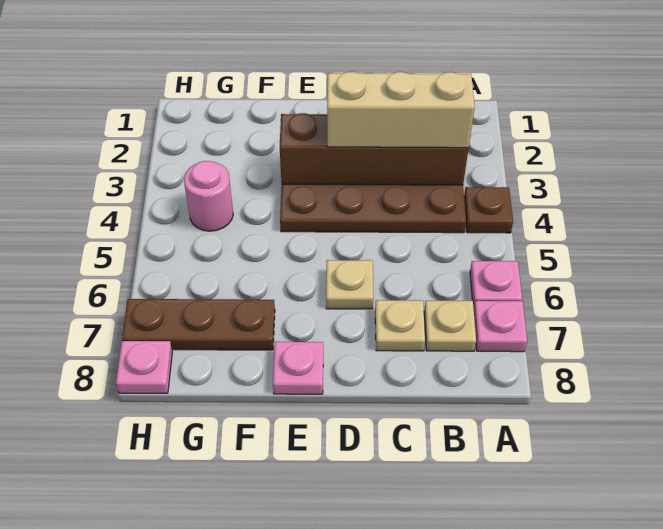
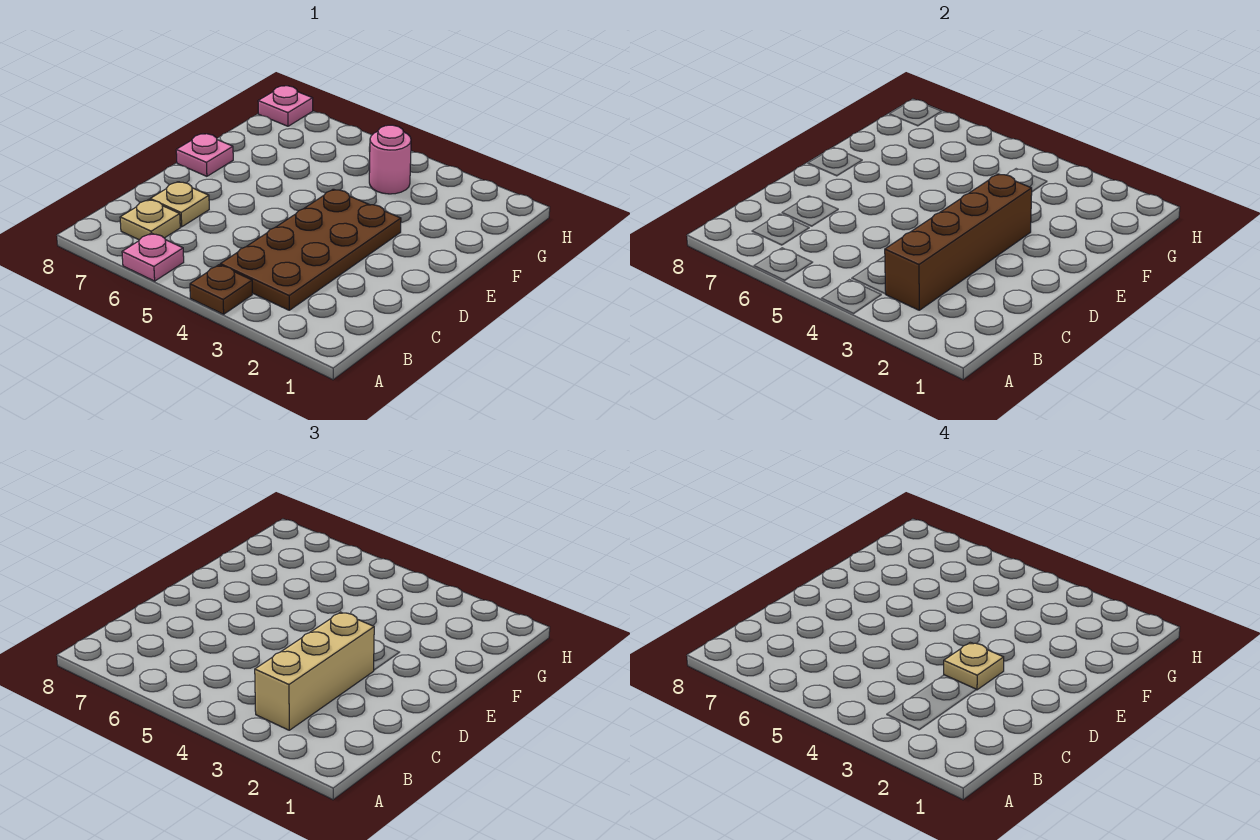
pink 1x1 plate [474,301,527,352] -> none
tan 1x1 plate [326,260,373,309] -> tan 1x1 plate moved to [944,642,1004,690]
brown 1x3 plate [122,299,275,350] -> none

